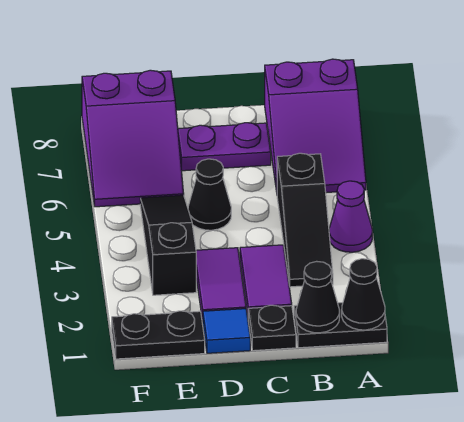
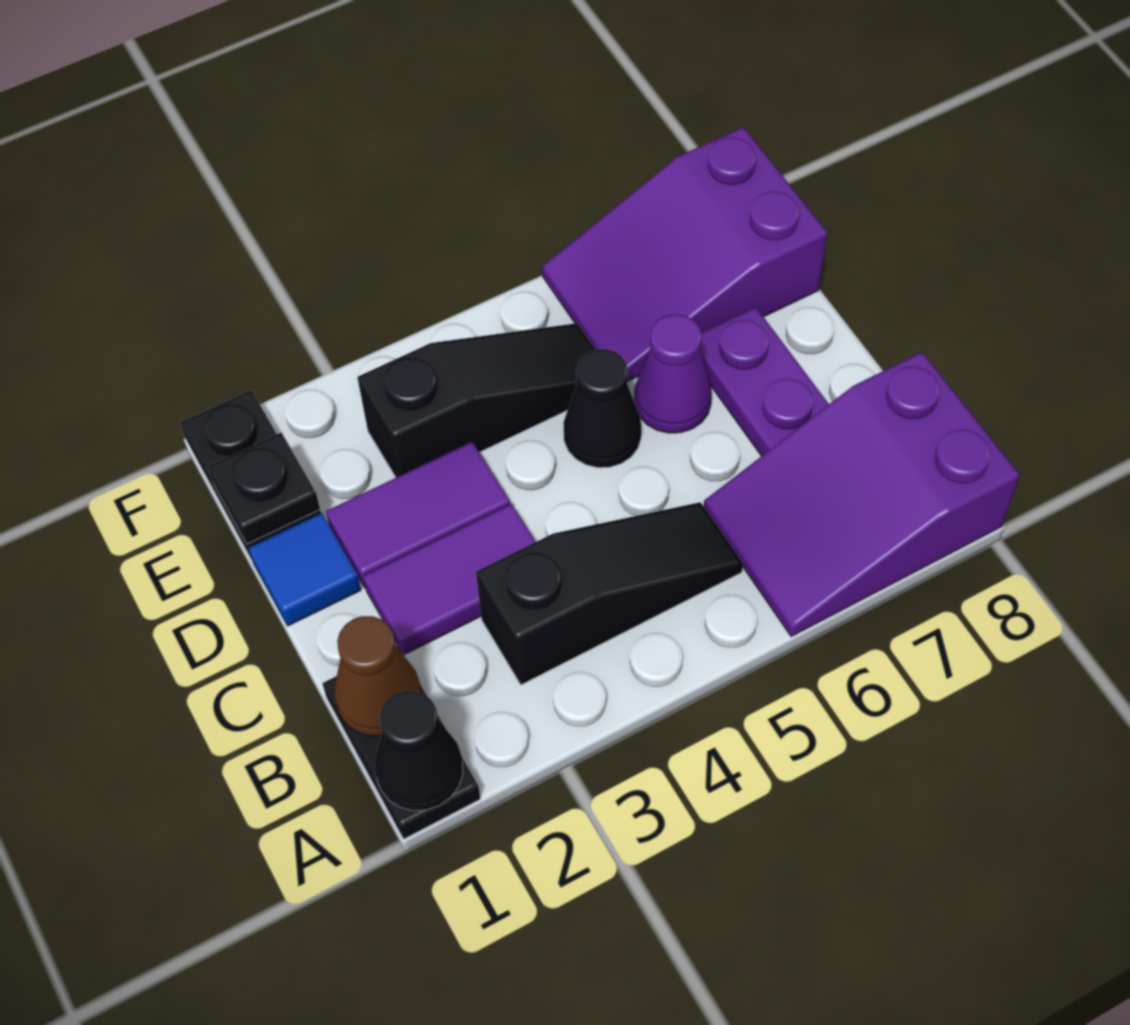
purple 1x1 cone [329,181,372,252] -> purple 1x1 cone moved to [634,315,712,433]
black 1x1 cone [296,261,340,333] -> brown 1x1 cone [335,616,421,736]
black 1x3 slope [277,153,333,287] -> black 1x3 slope turned to [476,502,743,685]
black 1x1 plate [248,305,296,351] -> black 1x1 plate moved to [208,433,320,544]

